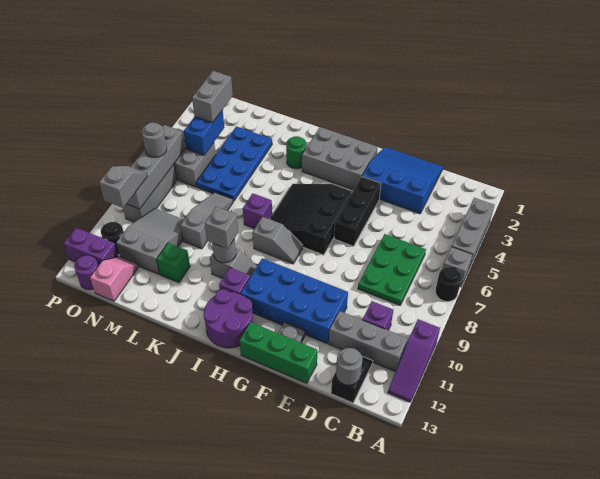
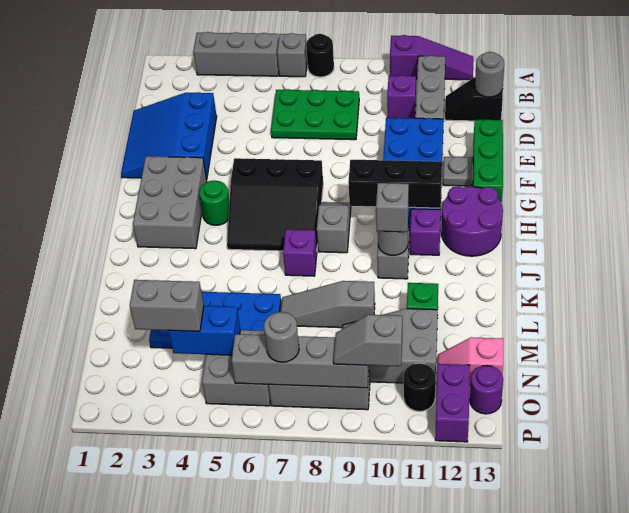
black 1x3 brick [334,177,381,246] -> black 1x3 brick moved to [348,160,442,208]
green 1x1 round brick [286,136,306,169] -> green 1x1 round brick moved to [199,180,230,225]

